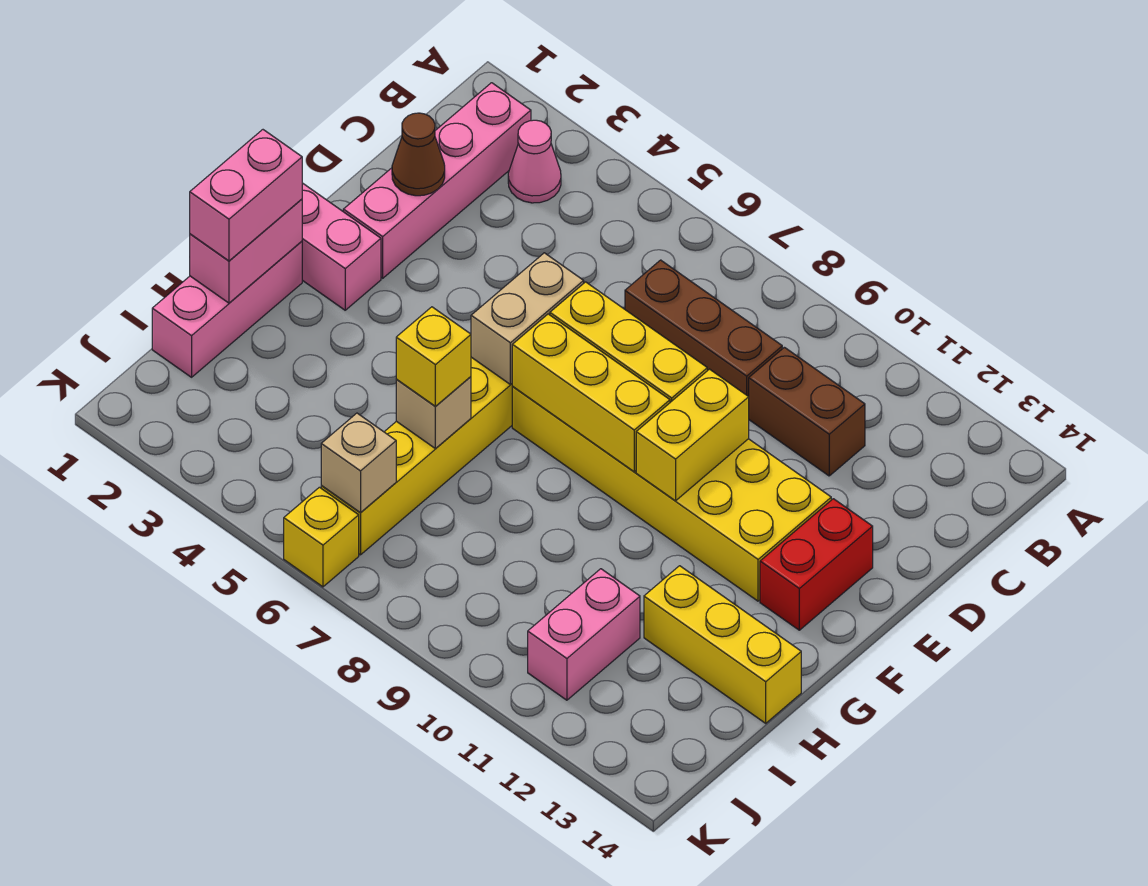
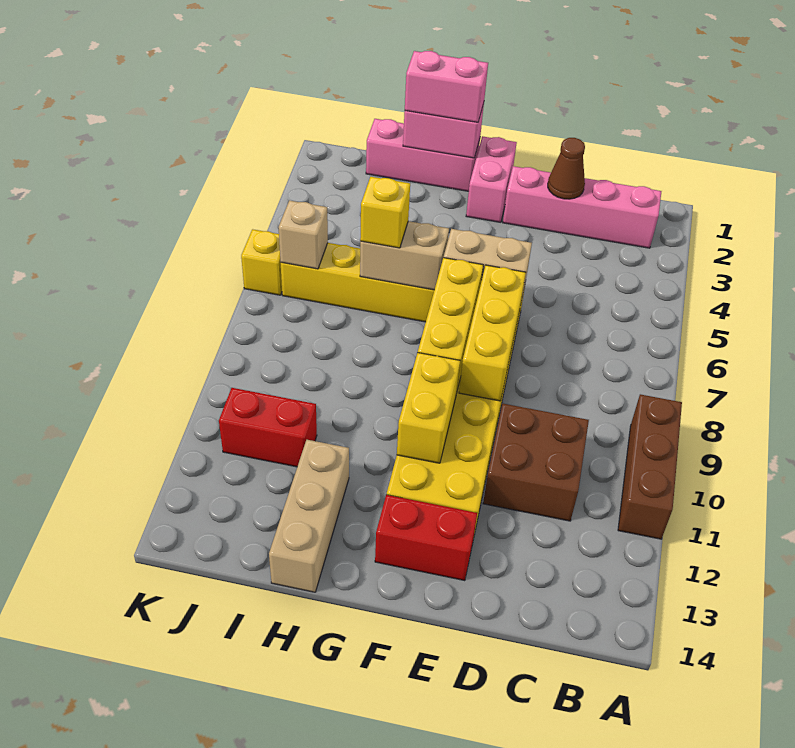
pink 1x1 cone [508,120,561,203] -> none
brown 1x3 brick [625,260,782,397] -> brown 1x3 brick moved to [618,394,682,539]
brown 1x2 brick [749,347,865,476] -> brown 2x2 brick [483,404,589,521]
yellow 1x2 brick [636,369,749,501] -> yellow 1x2 brick turned to [397,353,460,463]
tan 1x1 brick [396,377,471,448] -> tan 1x2 brick [360,221,449,290]
yellow 1x3 brick [644,566,801,723] -> tan 1x3 brick [269,440,349,592]
pink 1x2 brick [528,569,640,700] -> red 1x2 brick [219,388,317,467]

